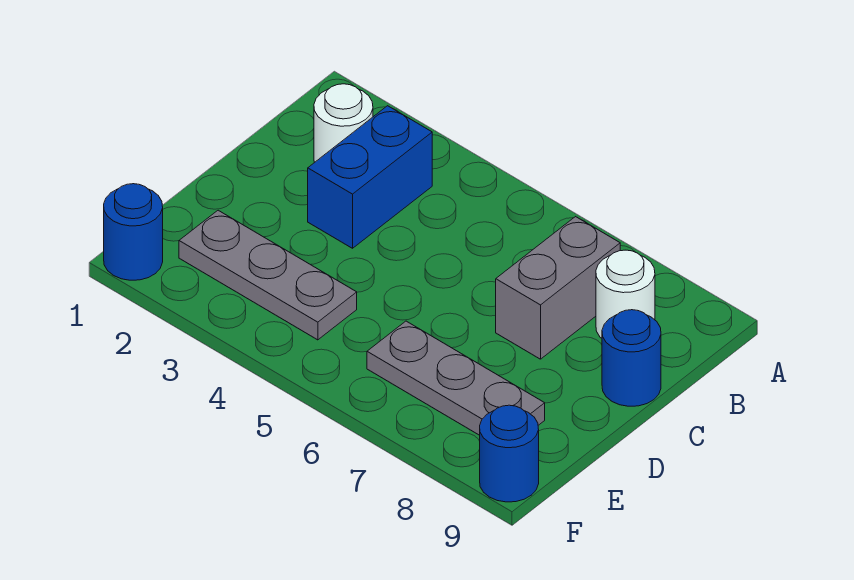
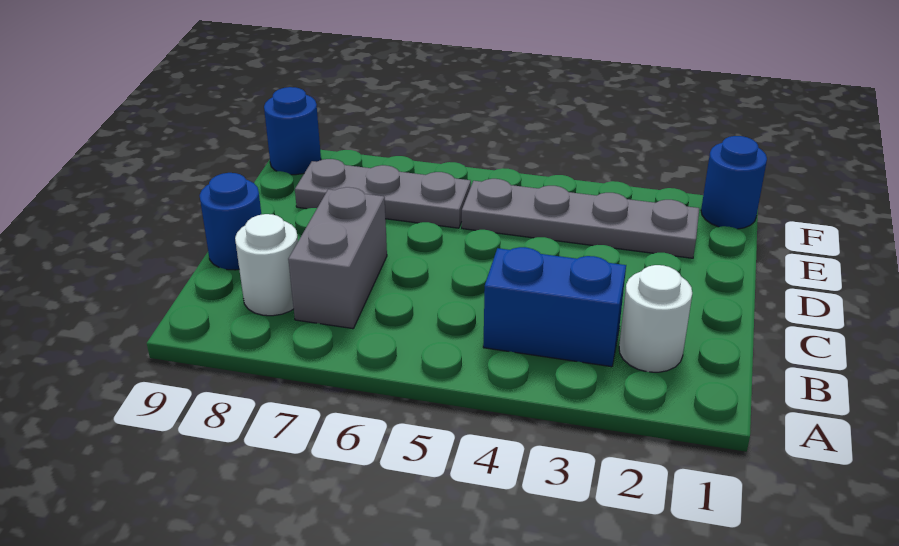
blue 1x2 brick [308,106,432,248] -> blue 1x2 brick turned to [483,247,626,367]
grey 1x3 plate [179,210,357,340] -> grey 1x4 plate [462,179,699,258]

